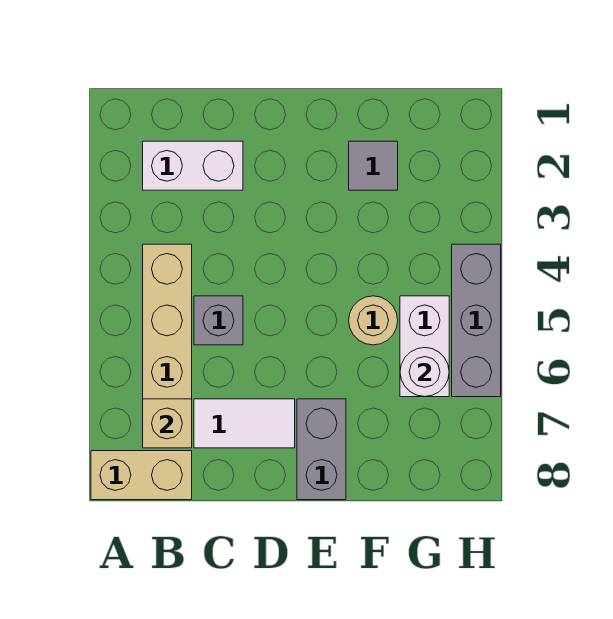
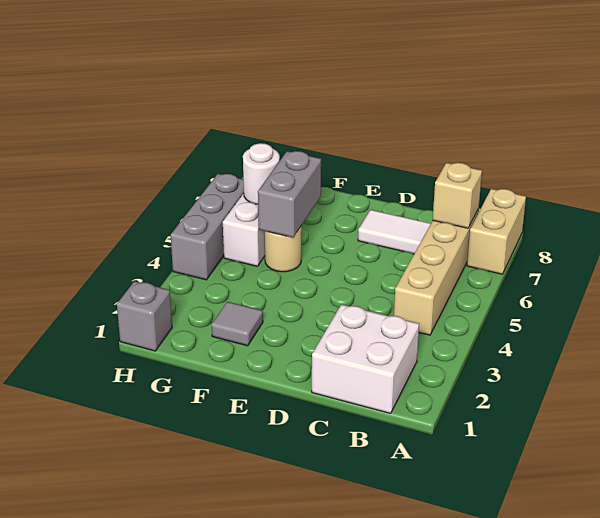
tan 1x2 brick [91,451,192,500] -> tan 1x2 brick turned to [467,189,526,274]
white 1x2 brick [143,141,243,190] -> white 2x2 brick [312,304,419,413]
grey 1x1 brick [194,296,243,345] -> grey 1x1 brick moved to [117,281,172,351]
grey 1x2 brick [297,399,346,500] -> grey 1x2 brick moved to [258,151,321,238]

